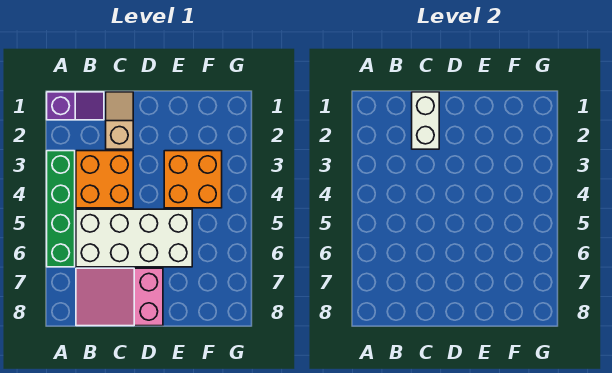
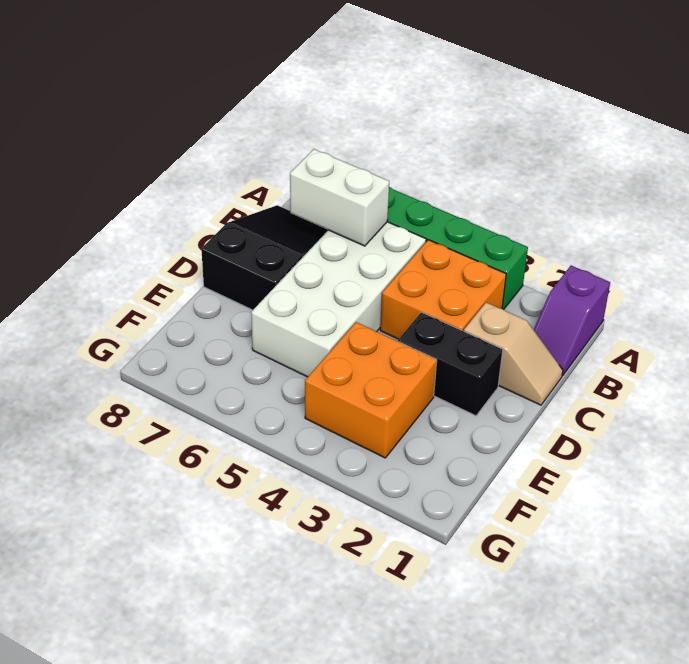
pink 2x3 slope [76,268,163,326] -> black 2x3 slope [201,205,328,310]
white 1x2 brick [412,92,439,149] -> white 1x2 brick moved to [290,149,389,246]
none -> black 1x2 brick [398,312,503,416]

